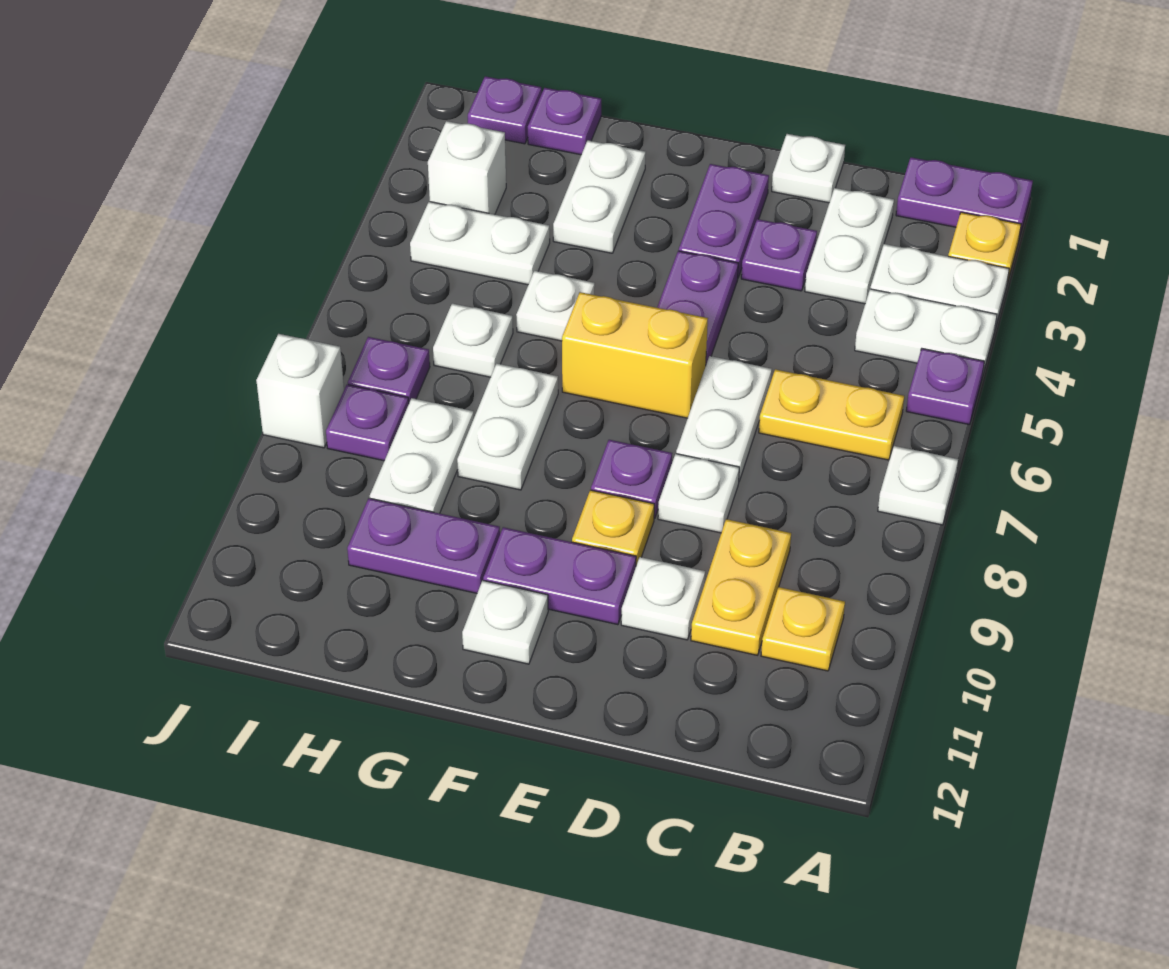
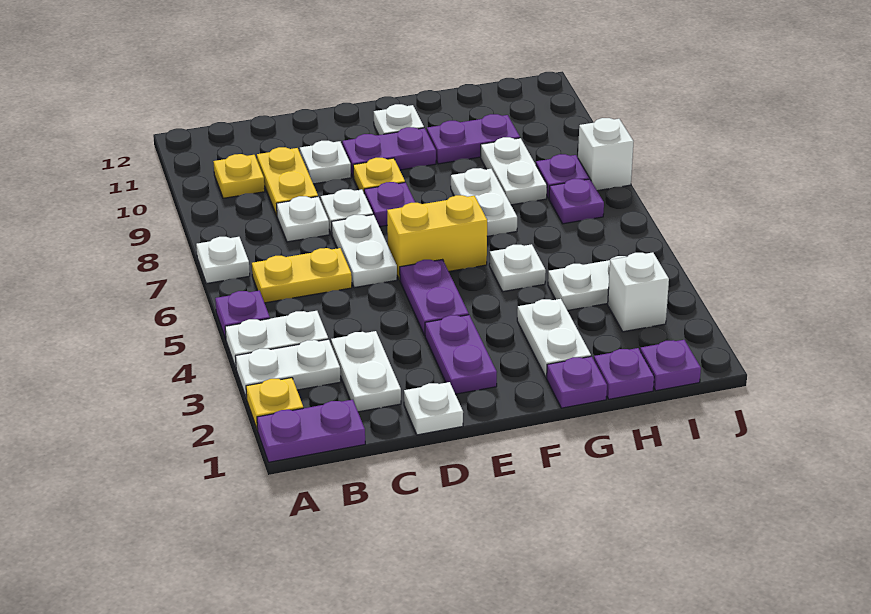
purple 1x1 plate [741,219,817,291] -> purple 1x1 plate moved to [547,356,607,408]
white 1x1 plate [433,303,513,377] -> white 1x1 plate moved to [277,196,329,242]

